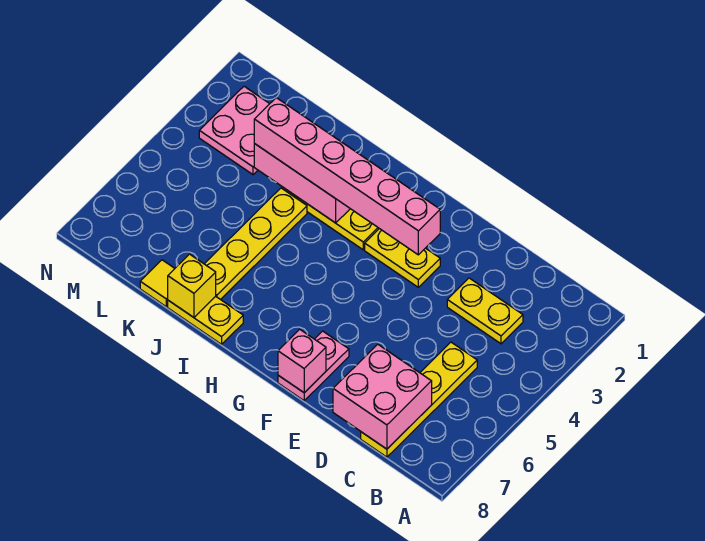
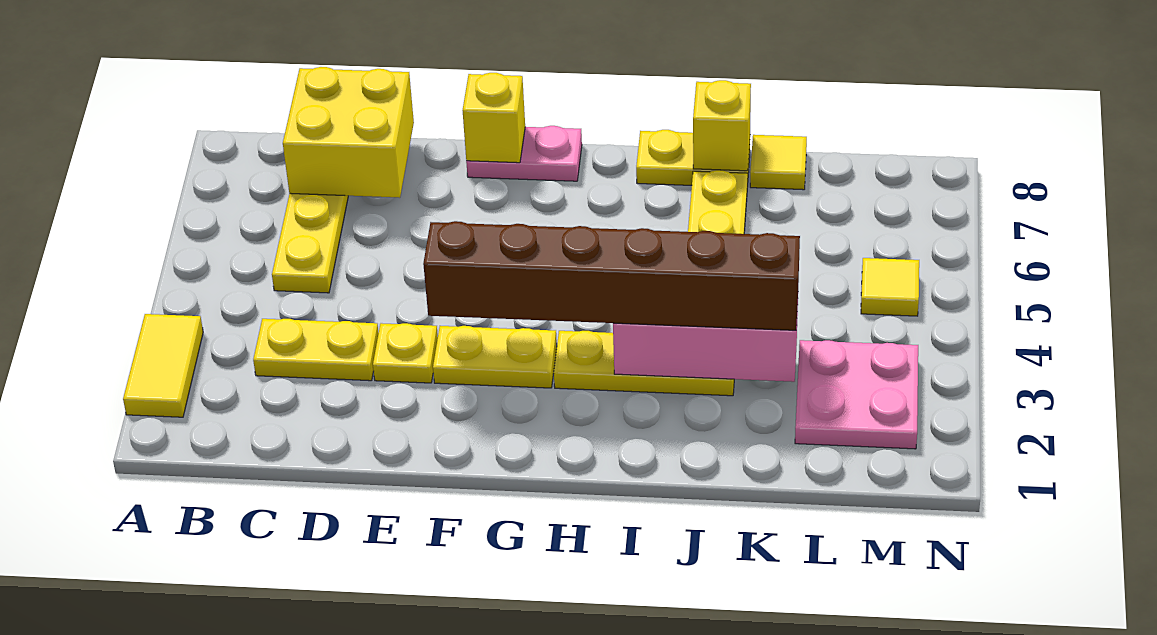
none -> yellow 1x2 tile [123,314,203,417]
pink 2x2 brick [333,344,432,449] -> yellow 2x2 brick [283,67,414,198]
none -> yellow 1x1 plate [373,323,438,383]
pink 1x6 brick [254,98,440,255] -> brown 1x6 brick [423,221,800,330]
pink 1x2 plate [278,331,349,401] -> pink 1x2 plate turned to [466,126,582,181]
pink 1x1 brick [278,329,326,393] -> yellow 1x1 brick [463,73,525,163]
none -> yellow 1x1 tile [861,258,919,316]

